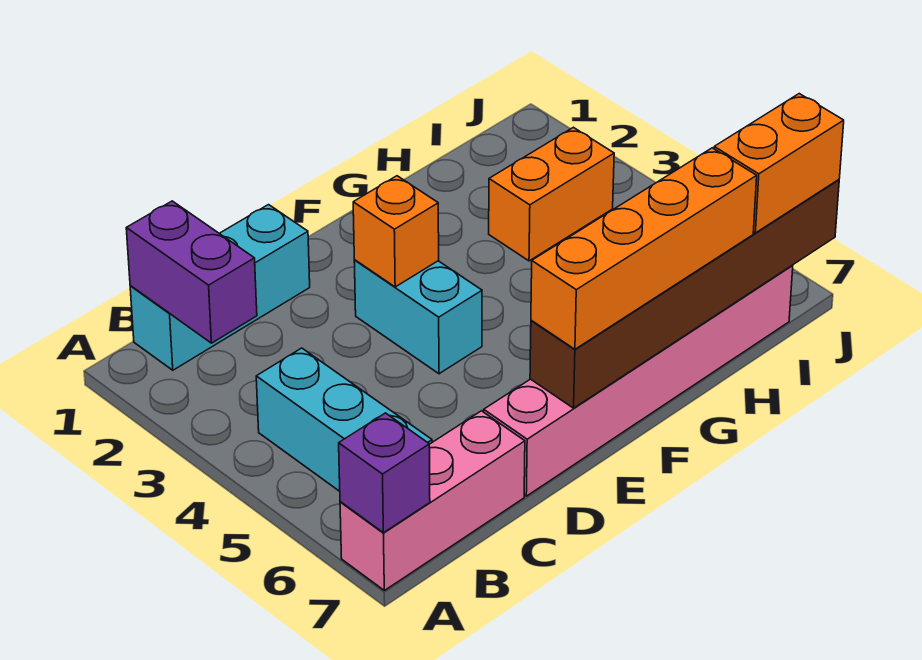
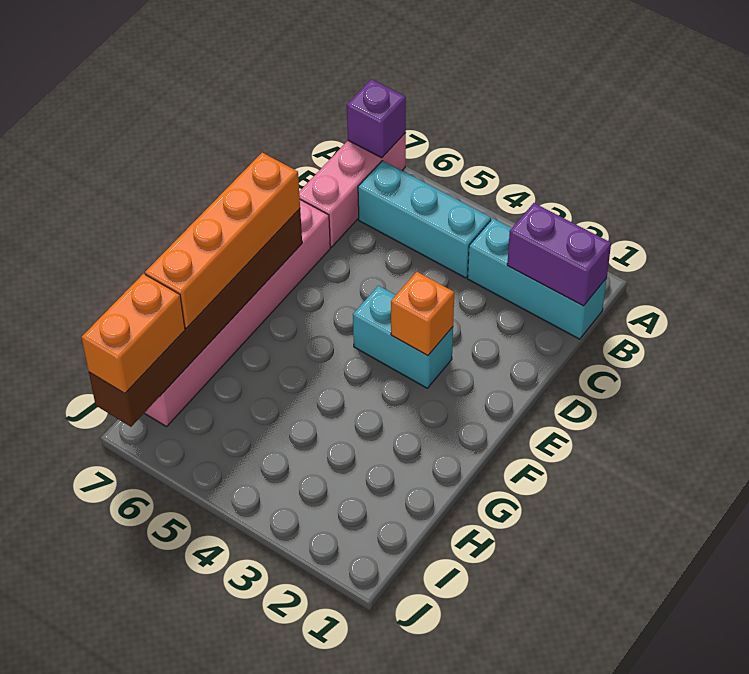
cyan 1x3 brick [130,205,310,370] -> cyan 1x3 brick turned to [468,219,607,339]
orange 1x2 brick [489,127,614,261] -> none

